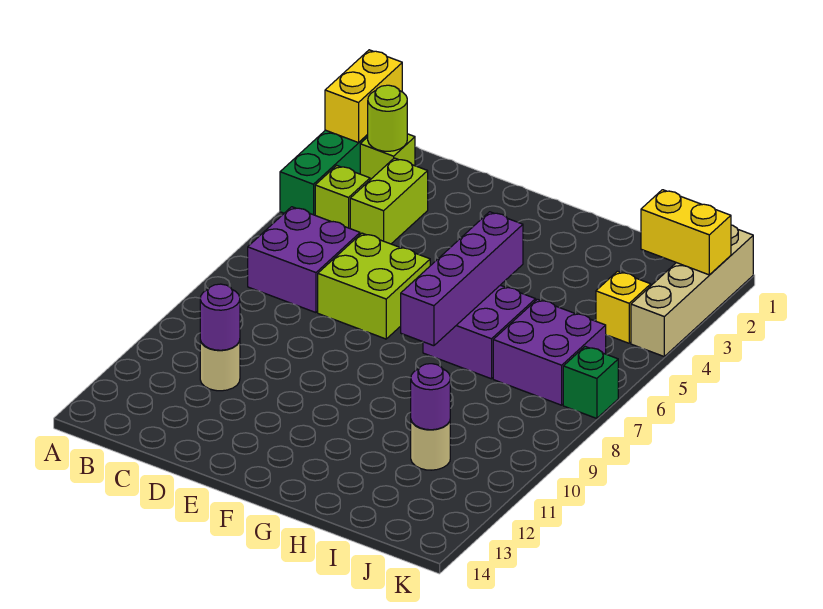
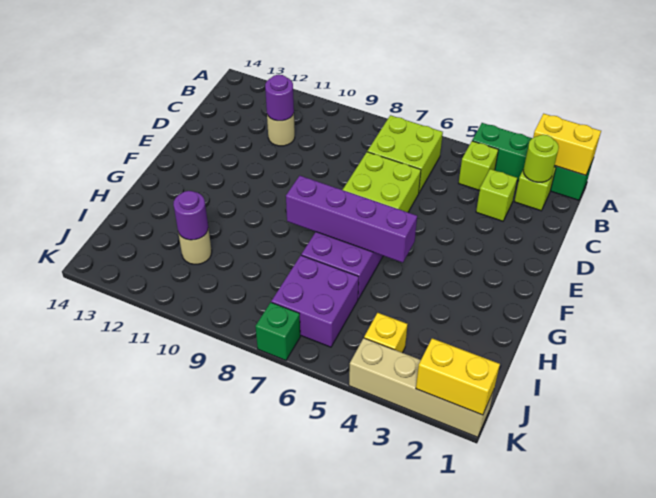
purple 2x2 brick [248,207,360,313] -> lime 2x2 brick [367,115,443,193]
lime 1x2 brick [350,158,428,244] -> lime 1x1 brick [476,169,517,221]
yellow 1x2 brick [641,190,731,275] -> yellow 1x2 brick turned to [416,338,500,415]

